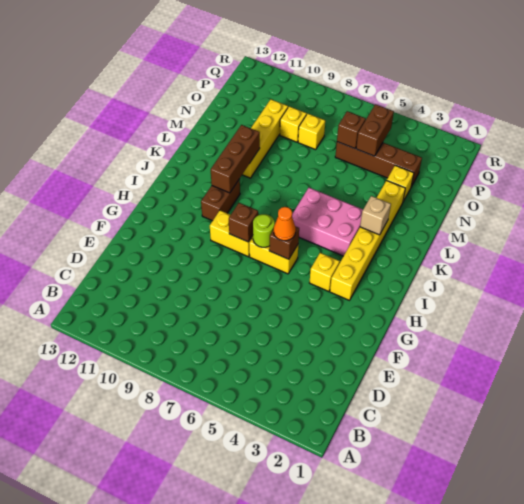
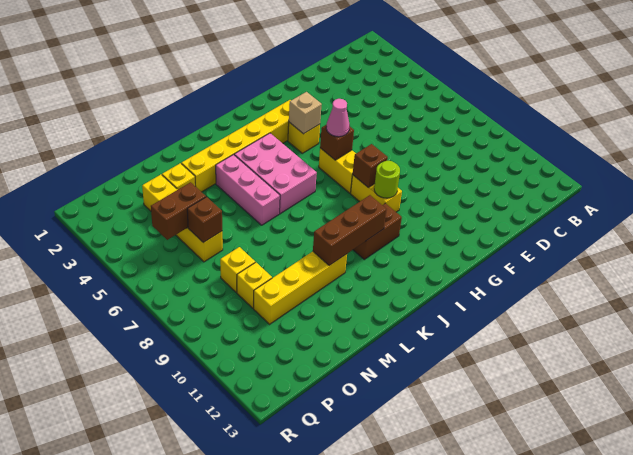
orange 1x1 cone [274,207,296,241] -> pink 1x1 cone [326,99,350,137]
lime 1x1 round brick [253,214,275,247] -> lime 1x1 round brick moved to [374,161,400,198]
tan 1x1 brick [360,196,391,235] -> tan 1x1 brick moved to [289,92,322,134]
none -> pink 1x3 brick [216,155,280,225]
brown 1x4 brick [335,142,422,187] -> yellow 1x4 brick [142,175,223,262]

